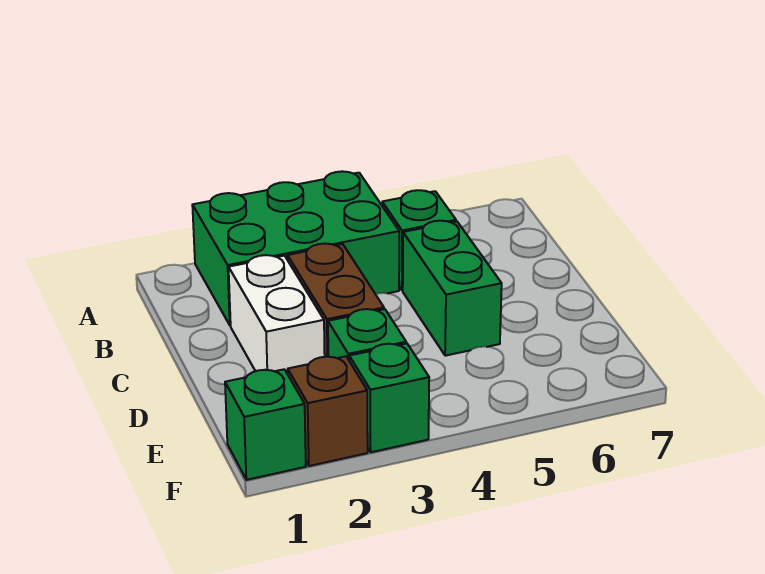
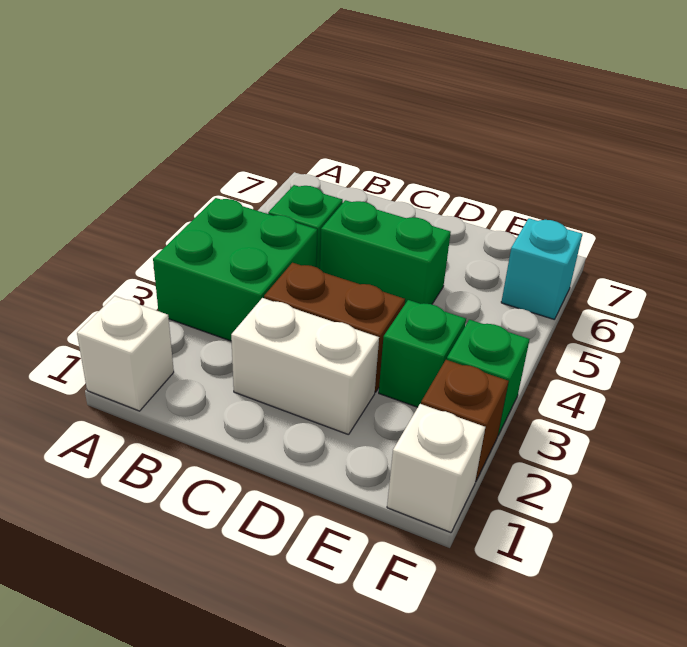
none -> white 1x1 brick [77,296,174,411]
green 2x3 brick [192,171,399,326] -> green 2x2 brick [153,198,317,341]
green 1x1 brick [225,369,306,480] -> white 1x1 brick [387,404,485,533]
none -> cyan 1x1 brick [501,218,582,319]

